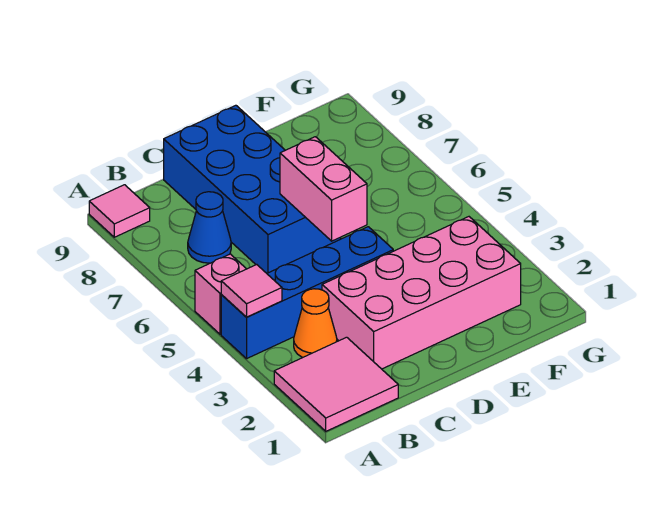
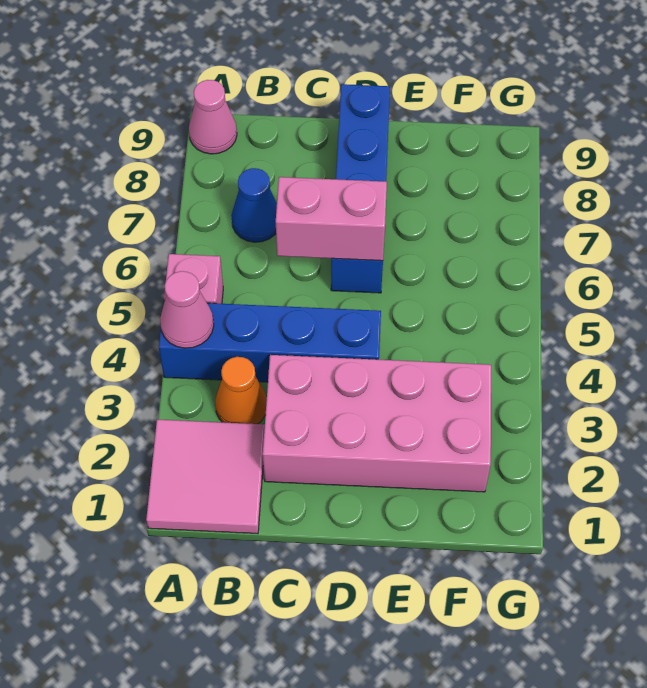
pink 1x1 tile [221,265,282,317] -> pink 1x1 cone [160,271,214,348]
pink 1x1 tile [89,185,150,237] -> pink 1x1 cone [189,80,237,154]
blue 2x4 brick [164,105,341,273] -> blue 1x4 brick [331,84,390,293]
pink 1x2 brick [280,137,367,241] -> pink 1x2 brick turned to [276,177,387,261]

